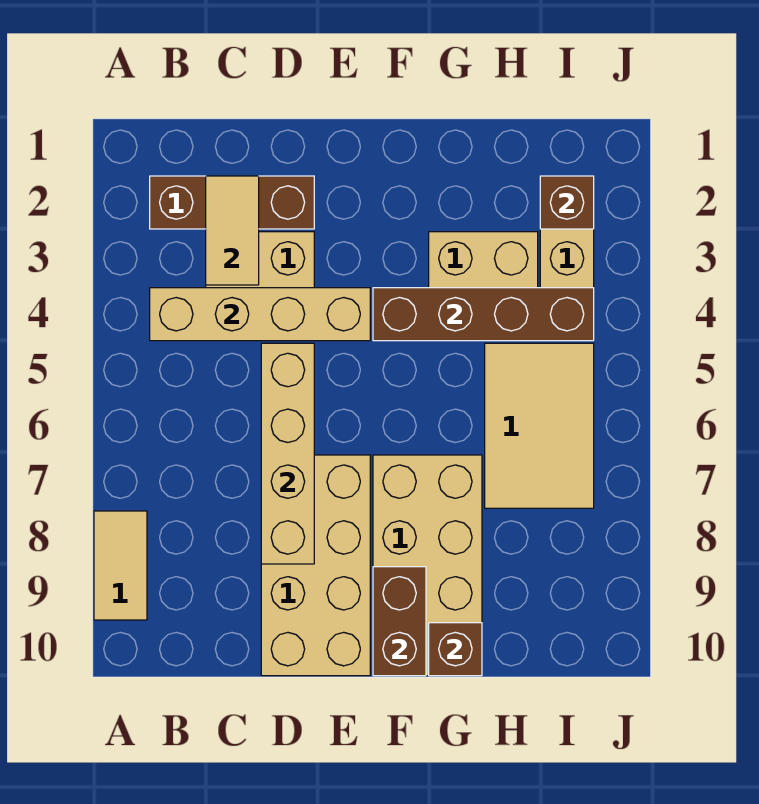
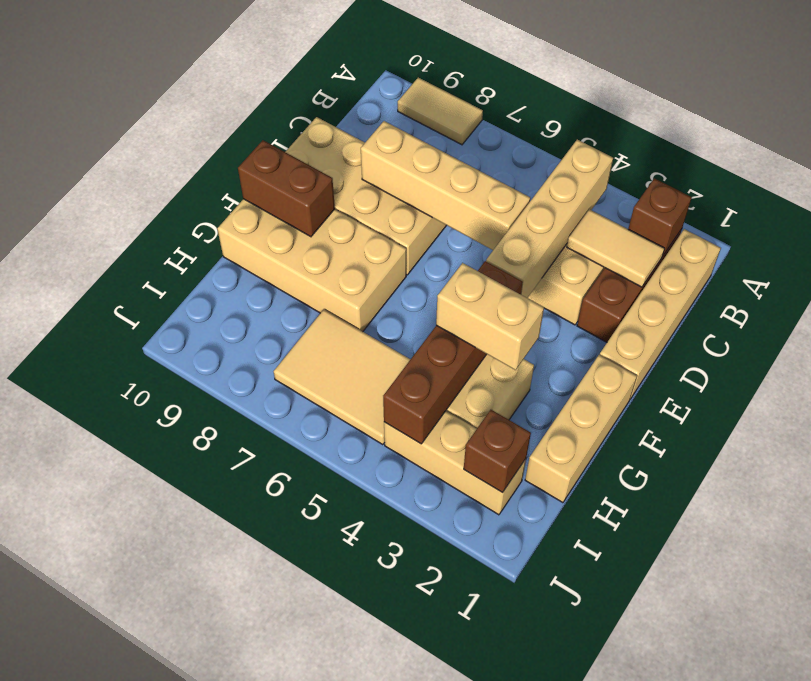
none -> tan 1x4 brick [600,229,721,399]
none -> tan 1x3 brick [525,355,637,503]
none -> tan 1x2 brick [436,263,544,370]
brown 1x1 brick [429,623,482,676] -> brown 1x1 brick moved to [628,178,692,255]

